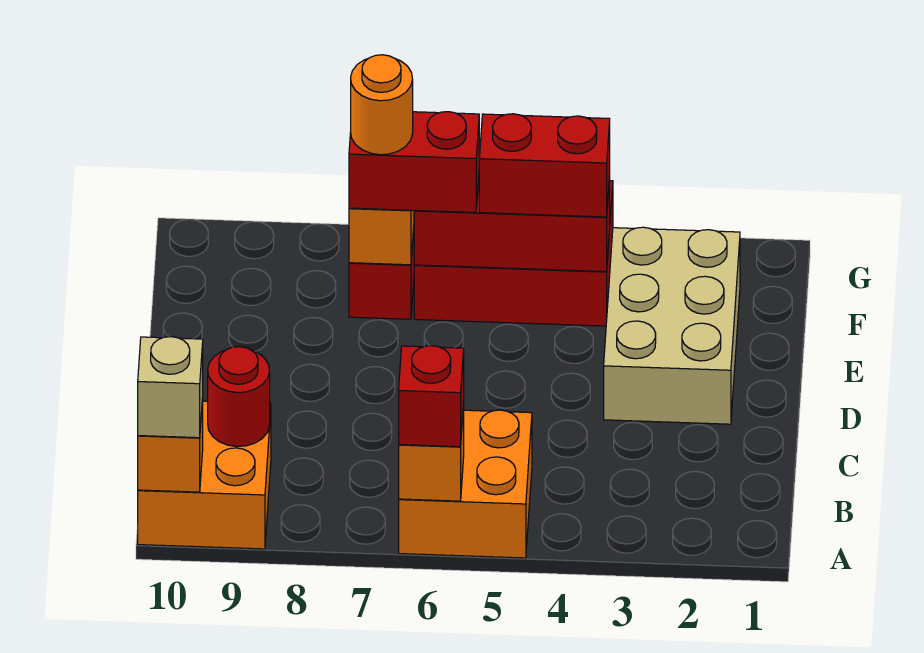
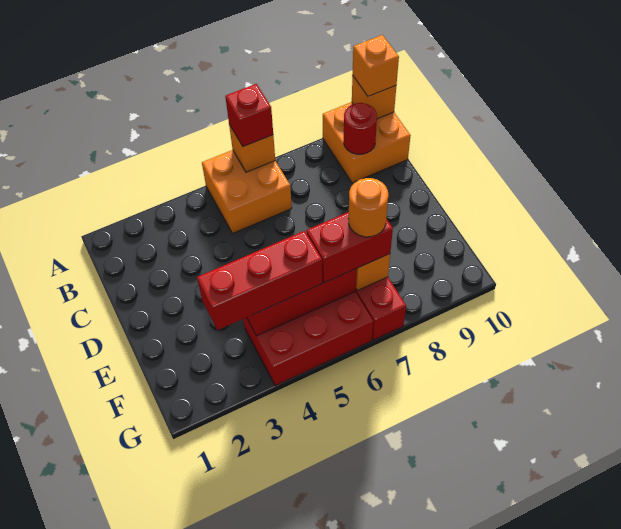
tan 1x1 brick [138,337,203,438] -> orange 1x1 brick [353,35,399,96]
tan 2x3 brick [604,227,740,424] -> none
red 1x2 brick [479,114,610,217] -> red 1x3 brick [197,231,322,330]

